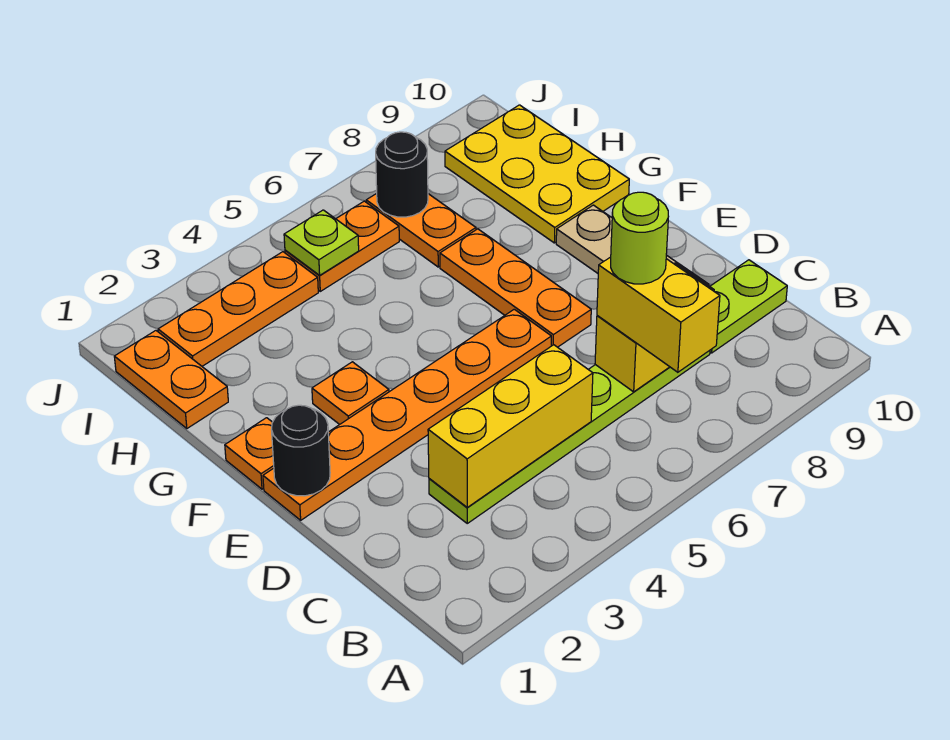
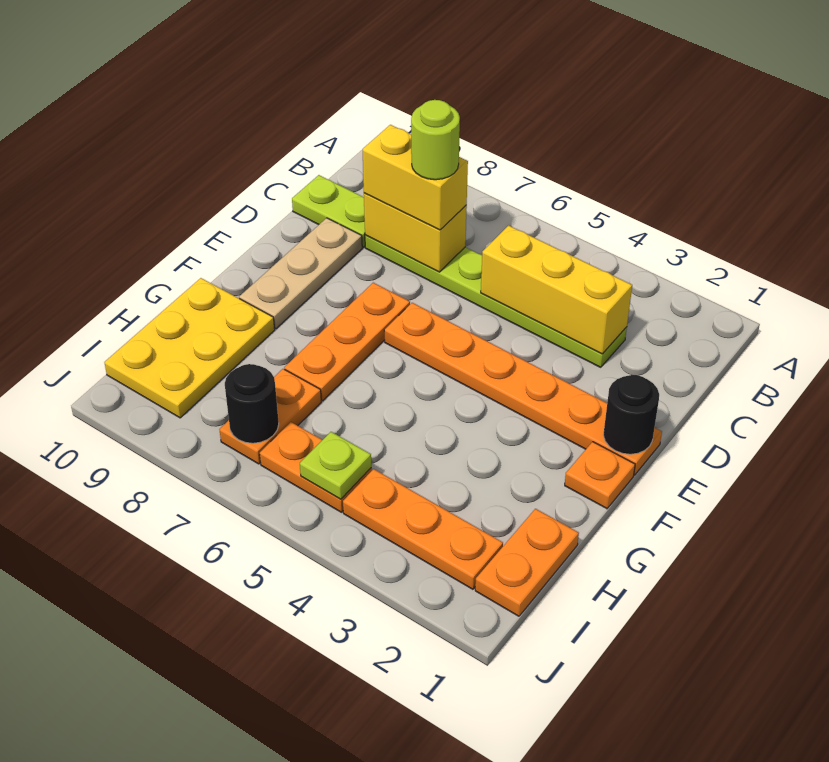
yellow 1x2 brick [597,257,720,372] -> yellow 1x2 brick turned to [363,125,468,230]
orange 1x1 plate [312,362,389,424] -> none

